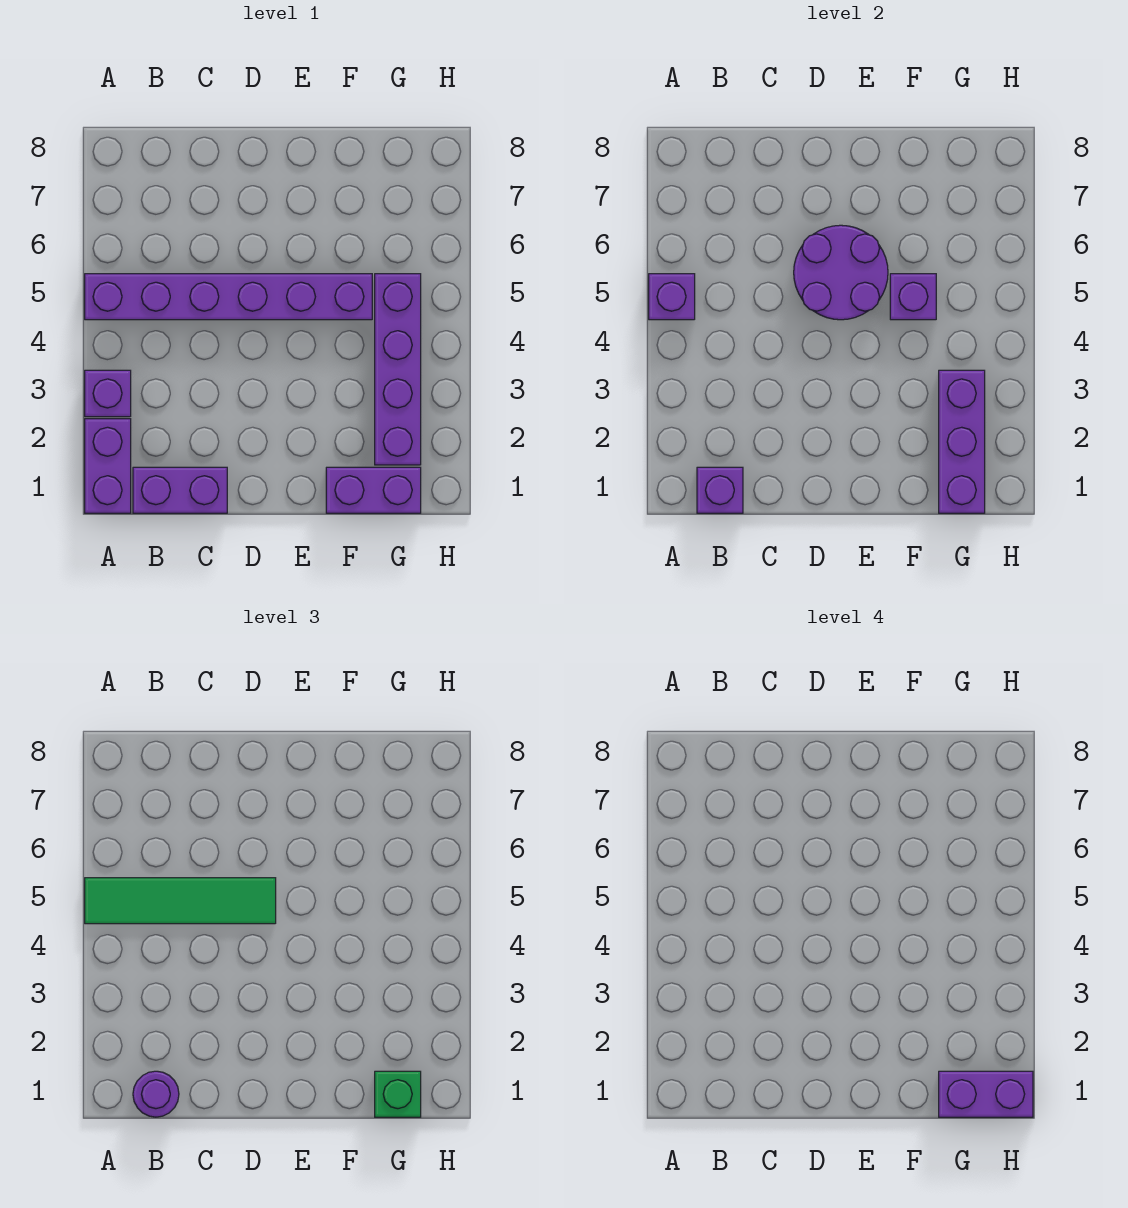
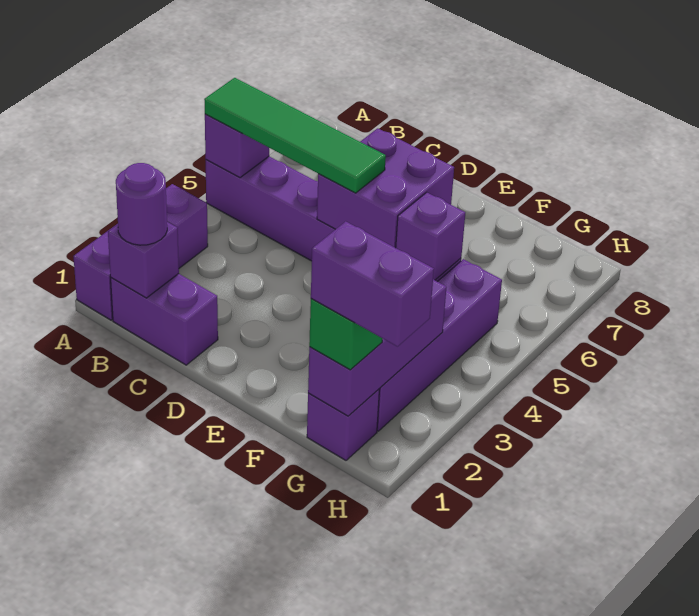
purple 2x2 round brick [794,225,888,320] -> purple 2x2 brick [317,128,454,248]
purple 1x2 brick [326,467,421,513] -> purple 1x1 brick [307,389,379,460]

